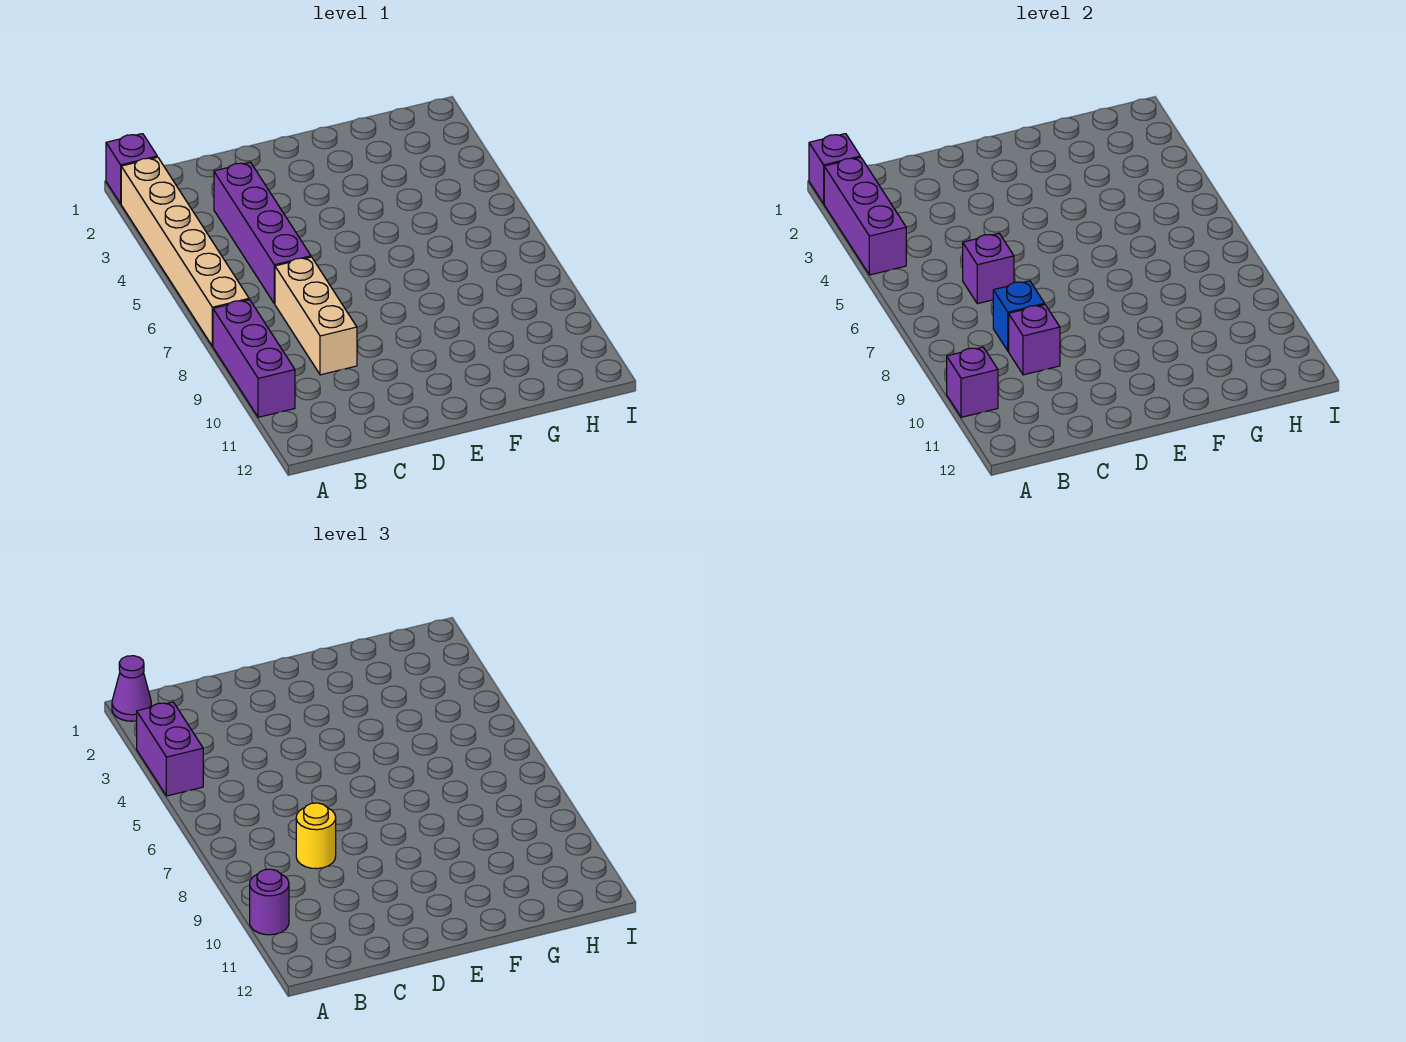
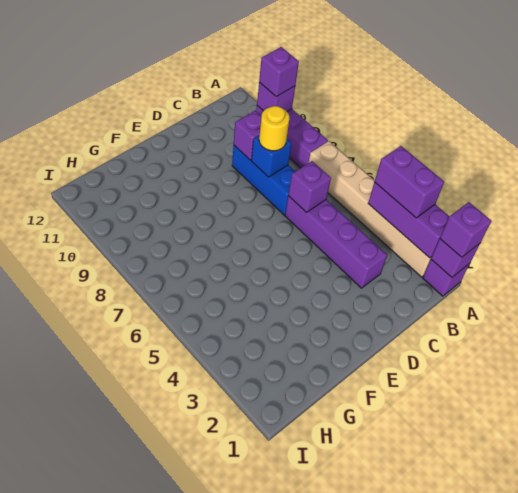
purple 1x1 cone [112,656,151,721] -> purple 1x1 brick [440,202,491,257]
purple 1x1 round brick [250,869,289,935] -> purple 1x1 brick [259,47,299,97]
tan 1x3 brick [275,257,357,375] -> blue 1x3 brick [232,146,295,215]

